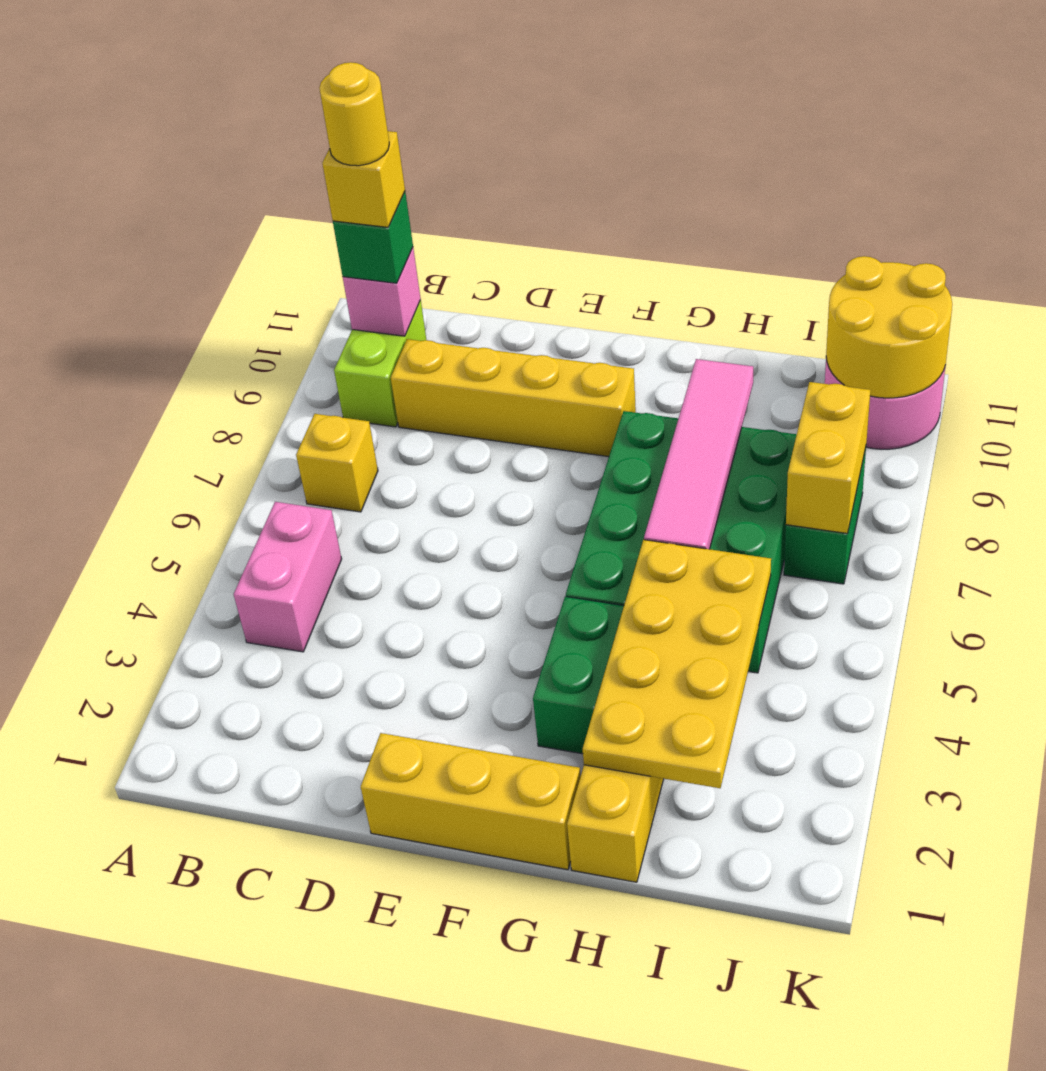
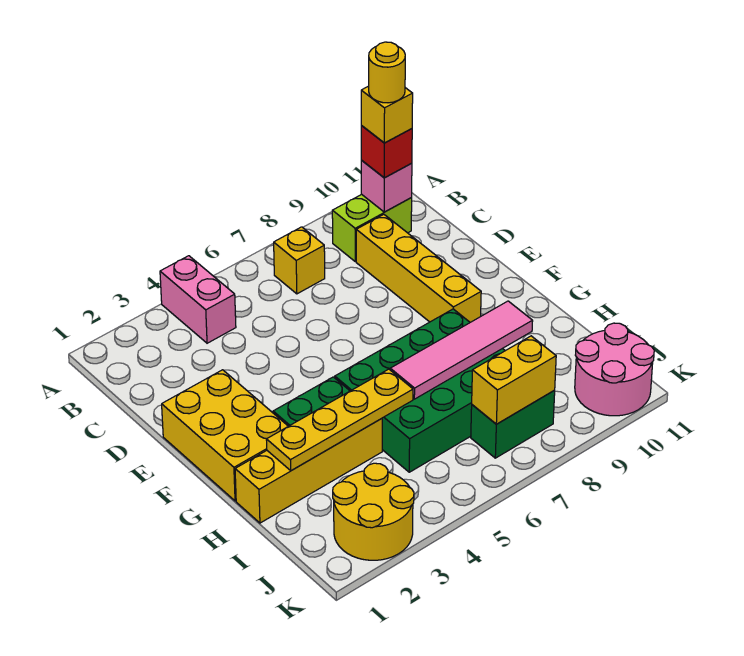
pink 1x2 brick [234,502,342,652] -> pink 1x2 brick turned to [160,256,236,343]
green 1x1 brick [333,192,413,283] -> red 1x1 brick [361,126,412,178]
yellow 1x3 brick [361,733,581,870] -> yellow 2x3 brick [162,370,288,501]
yellow 2x4 plate [583,540,771,788] -> yellow 1x4 plate [266,369,413,471]
yellow 2x2 round brick [826,256,952,398] -> yellow 2x2 round brick moved to [333,463,414,560]

